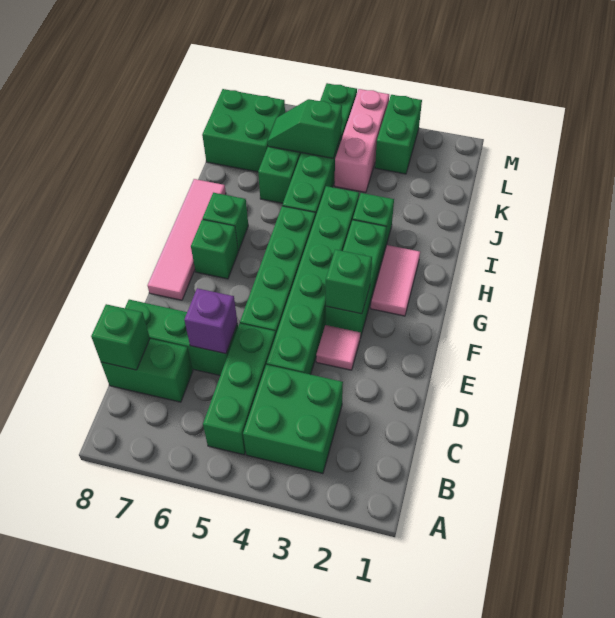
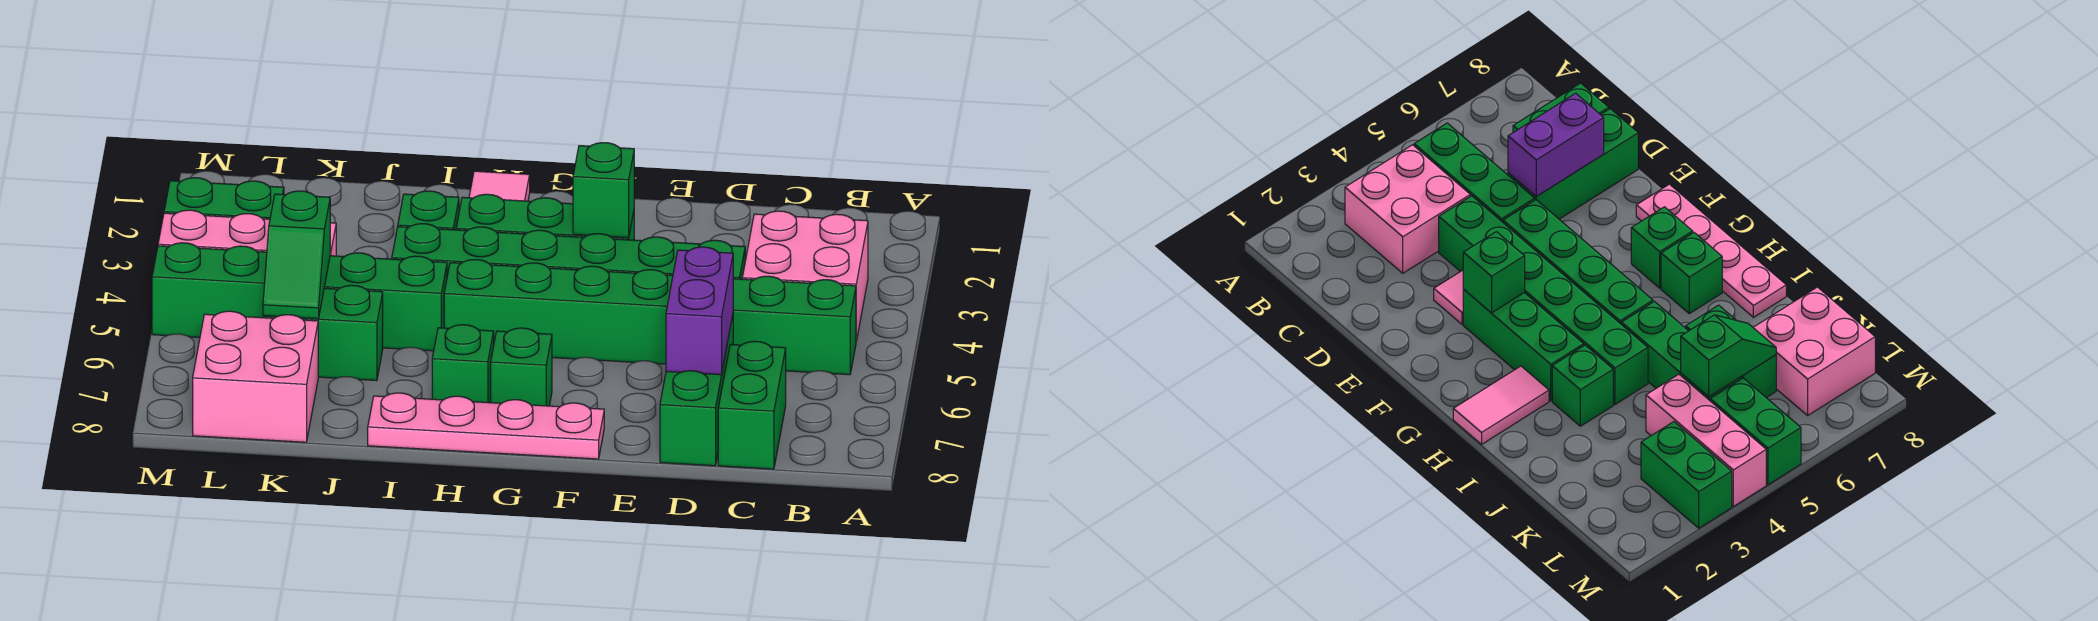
green 2x2 brick [243,365,343,474] -> pink 2x2 brick [742,211,868,341]
green 1x1 brick [91,304,150,370] -> none
purple 1x1 brick [184,288,237,354] -> purple 1x2 brick [666,247,733,375]
pink 1x4 tile [148,179,226,300] -> pink 1x4 plate [368,393,604,459]
pink 1x2 tile [371,245,420,316] -> pink 1x2 tile turned to [469,171,530,201]
green 2x2 brick [202,89,285,172] -> pink 2x2 brick [193,311,318,442]

